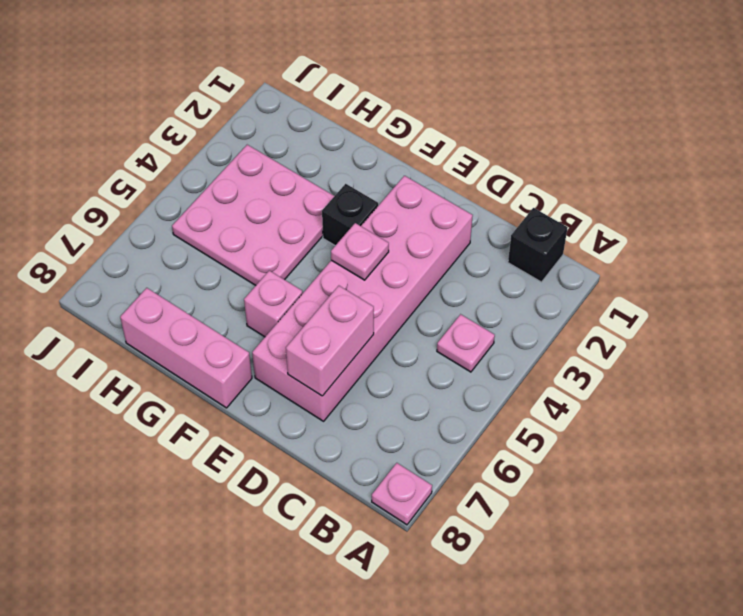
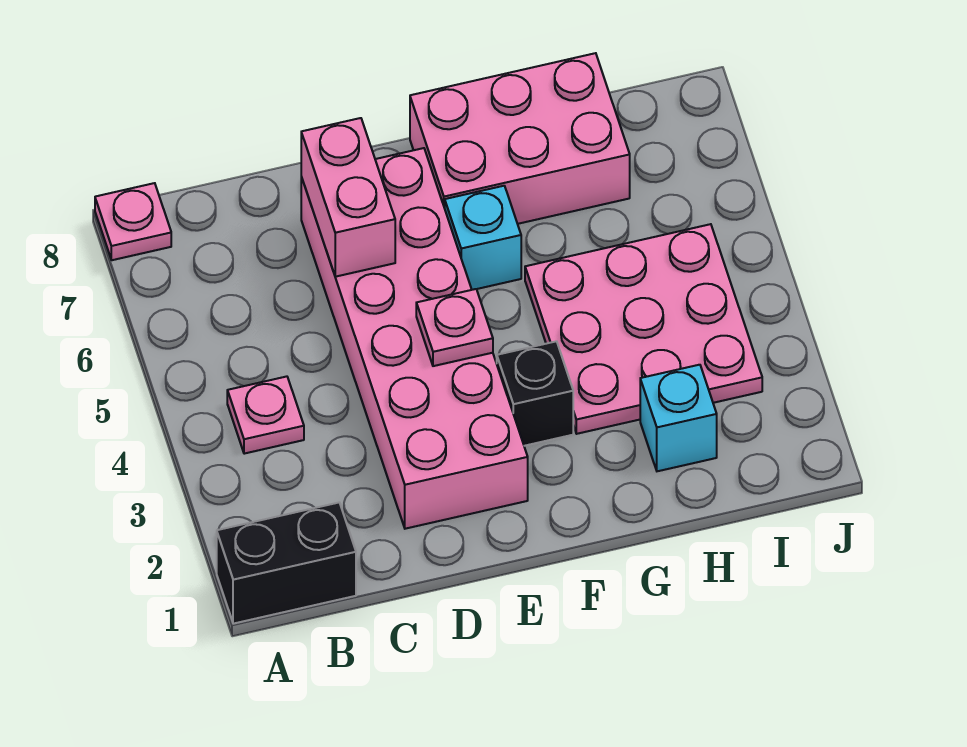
black 1x1 brick [508,208,568,282] -> black 1x2 brick [217,503,356,624]
pink 1x1 brick [244,271,303,337] -> cyan 1x1 brick [445,186,521,290]
pink 1x3 brick [120,288,252,408] -> pink 2x3 brick [410,53,630,224]
none -> cyan 1x1 brick [640,365,717,471]

